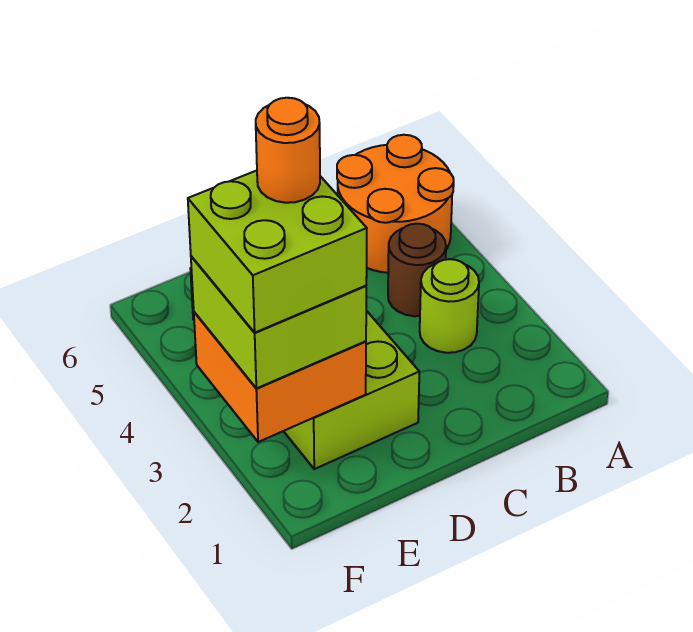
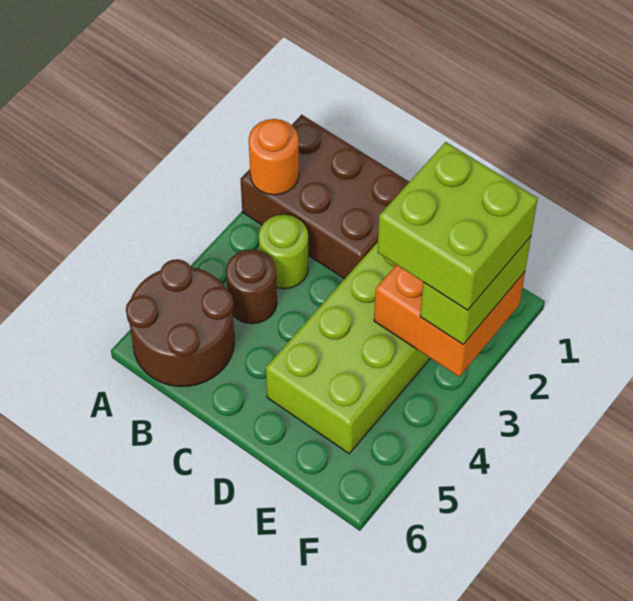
none -> brown 2x3 brick [240,115,409,279]
orange 2x2 round brick [337,135,454,273] -> brown 2x2 round brick [126,259,234,387]
lime 2x2 brick [191,256,366,388] -> lime 1x2 brick [420,237,531,345]
orange 1x1 round brick [256,98,320,203] -> orange 1x1 round brick moved to [249,119,299,195]

